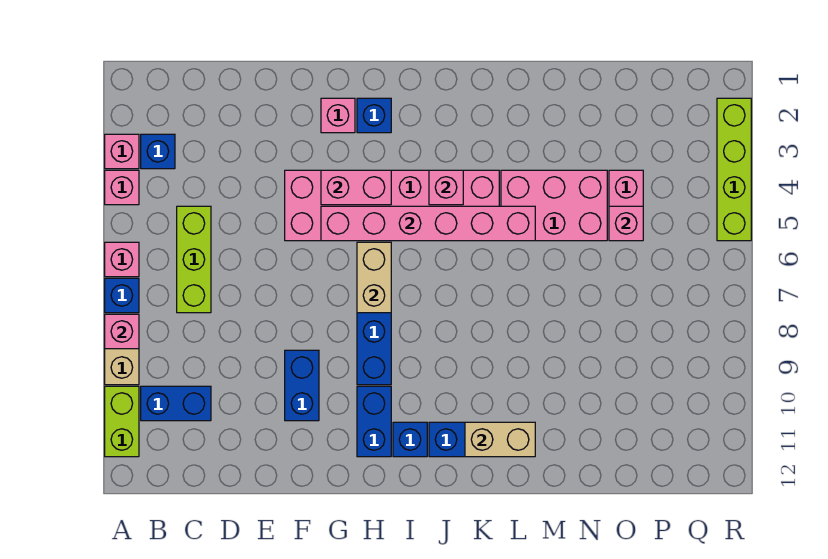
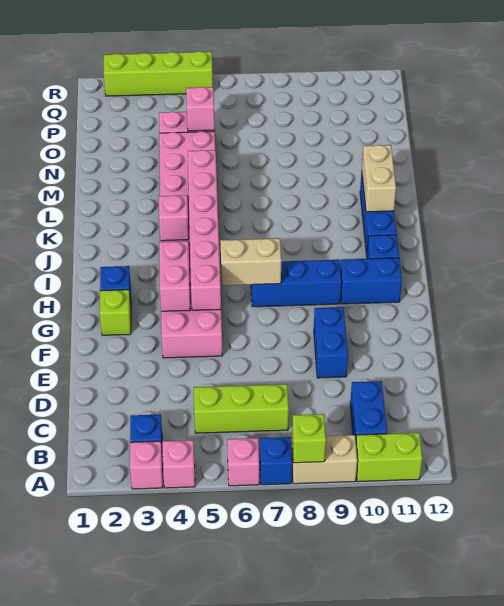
pink 1x1 brick [105,314,139,349] -> lime 1x1 brick [292,414,326,463]
blue 1x2 brick [285,350,319,421] -> blue 1x2 brick turned to [314,307,348,378]
pink 1x1 brick [321,98,355,133] -> lime 1x1 brick [100,290,131,335]

